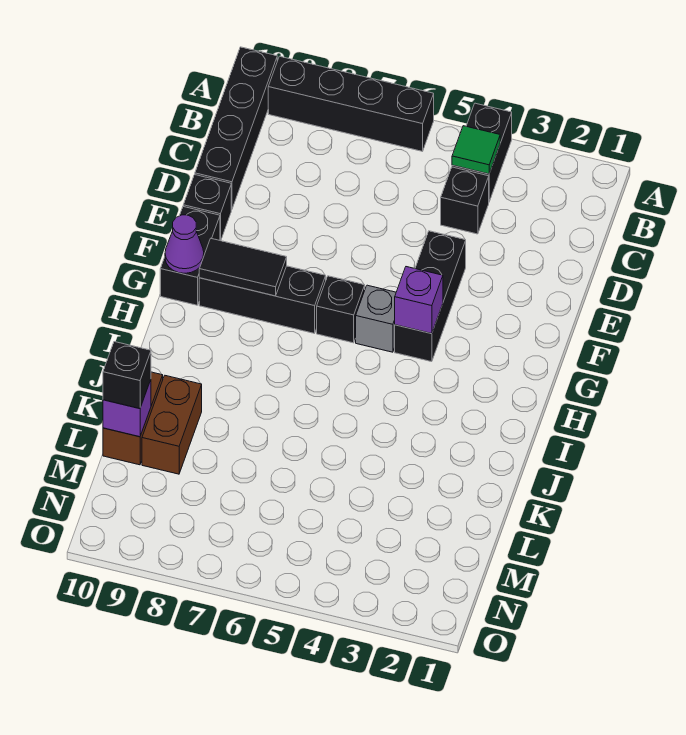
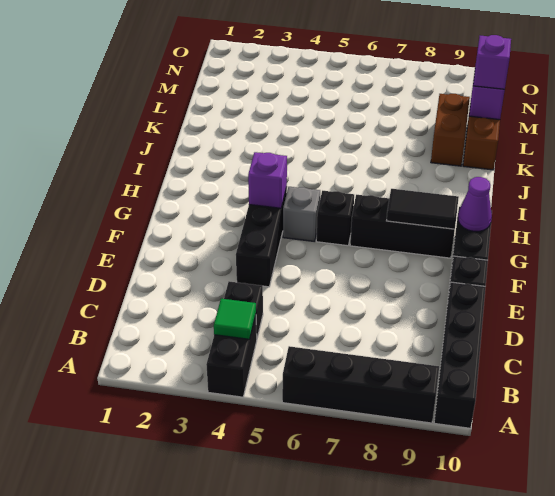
black 1x1 brick [103,342,151,409] -> purple 1x1 brick [473,35,511,89]

